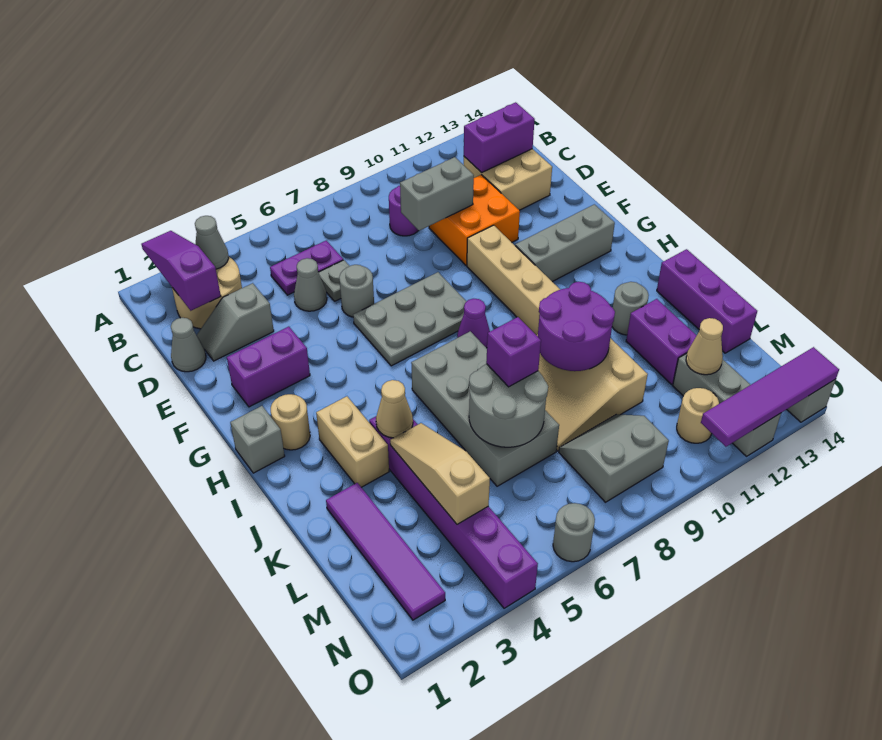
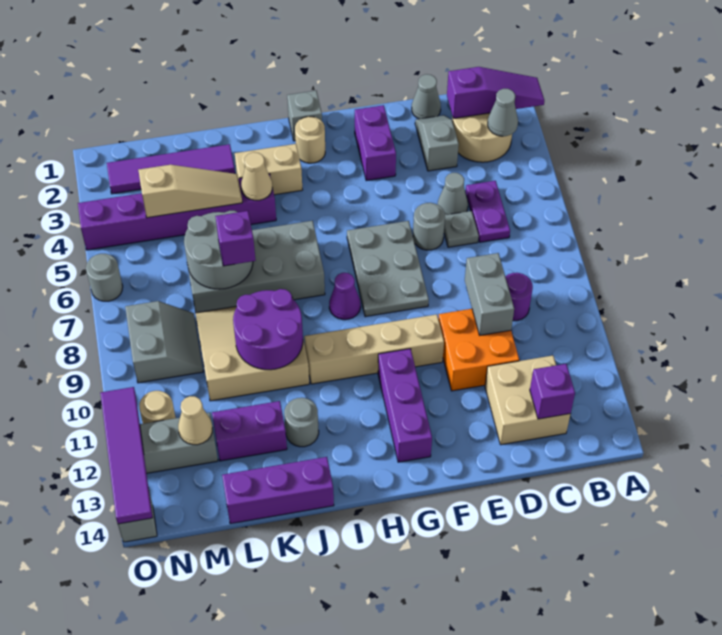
purple 1x2 brick [464,102,535,173] -> purple 1x1 brick [530,364,575,419]
grey 1x3 brick [515,204,615,282] -> purple 1x3 brick [378,349,432,462]

